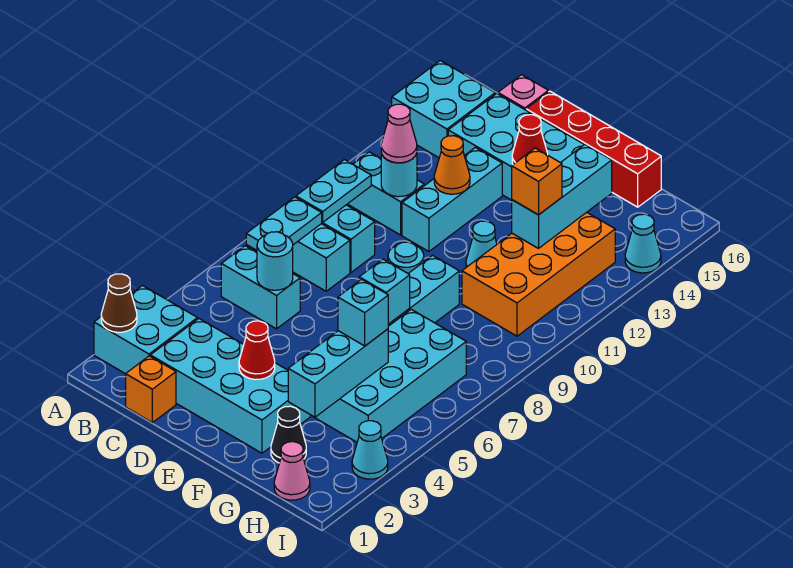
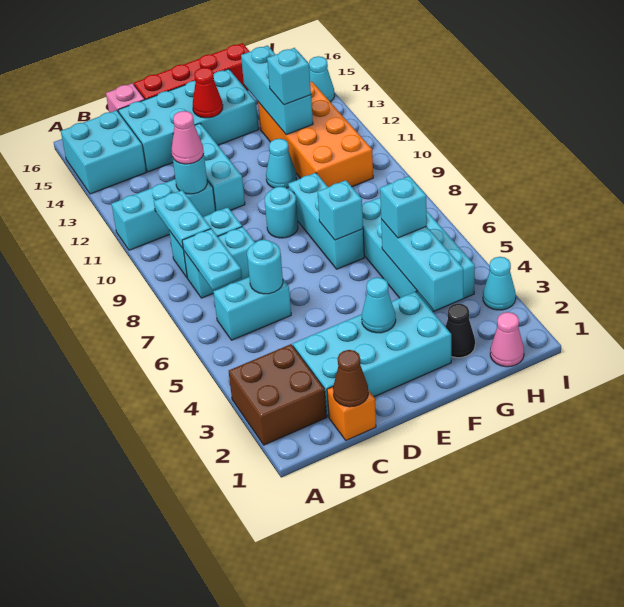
cyan 2x2 brick [94,286,197,374] -> brown 2x2 brick [229,344,327,445]
brown 1x1 cone [101,274,137,332] -> brown 1x1 cone moved to [333,350,368,407]
cyan 1x2 brick [348,152,424,235] -> cyan 1x3 brick [112,179,216,250]
orange 1x1 cone [434,136,470,194] -> none
red 1x1 cone [239,321,275,380] -> cyan 1x1 cone [362,277,396,333]
orange 1x1 brick [512,148,562,215] -> cyan 1x1 brick [267,48,311,105]

